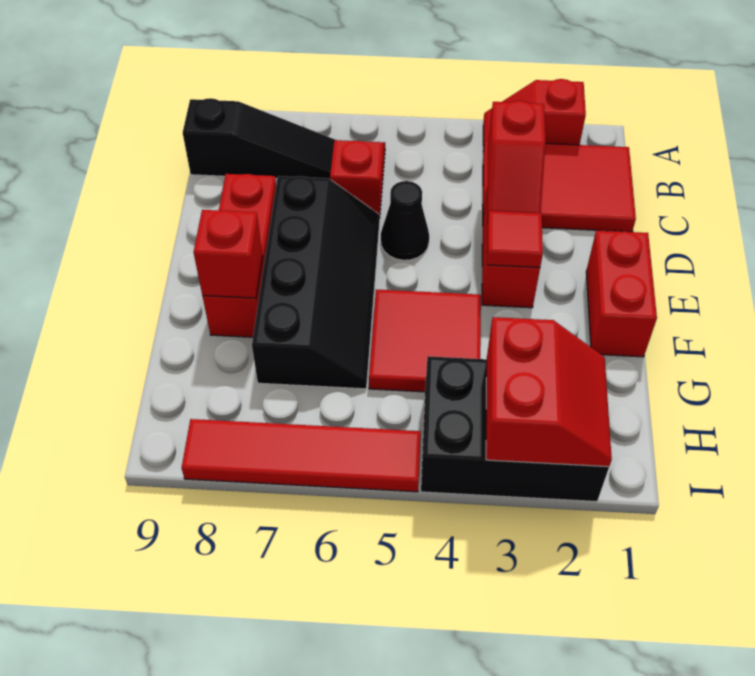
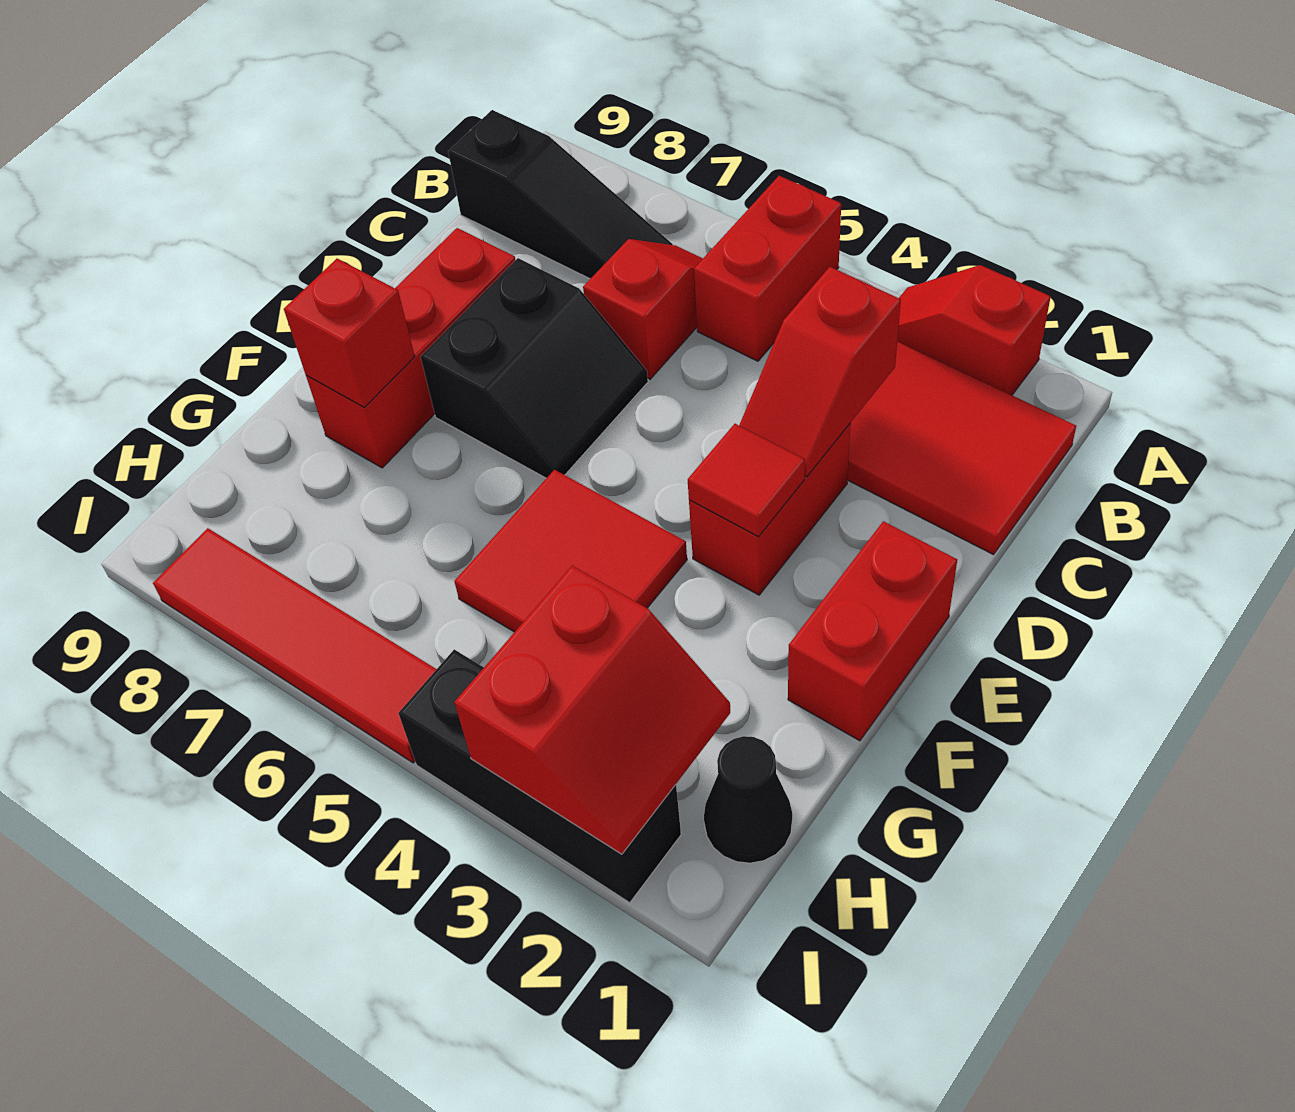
none -> red 1x2 brick [694,176,841,361]
black 1x1 cone [381,181,429,260] -> black 1x1 cone moved to [704,736,792,863]
black 2x4 slope [252,176,380,389] -> black 2x2 slope [421,258,648,478]
black 2x3 brick [421,356,609,502] -> black 1x3 brick [398,650,681,903]

